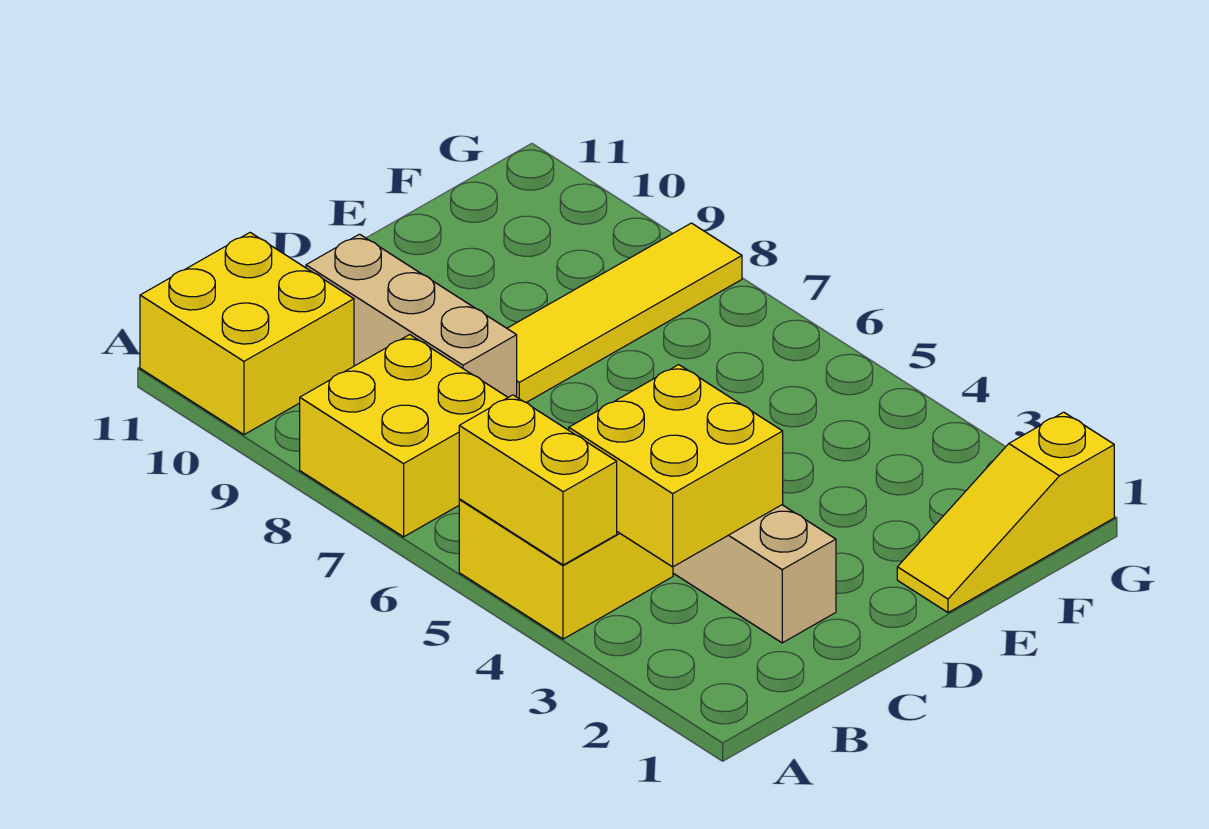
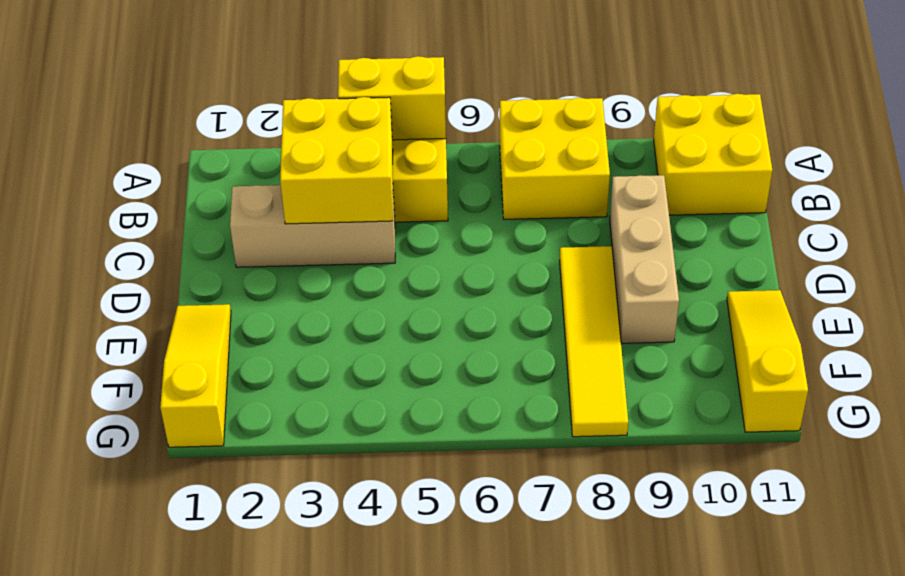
tan 1x3 brick [306,234,517,397] -> tan 1x3 brick turned to [610,175,679,343]
none -> yellow 1x3 slope [727,290,808,432]

